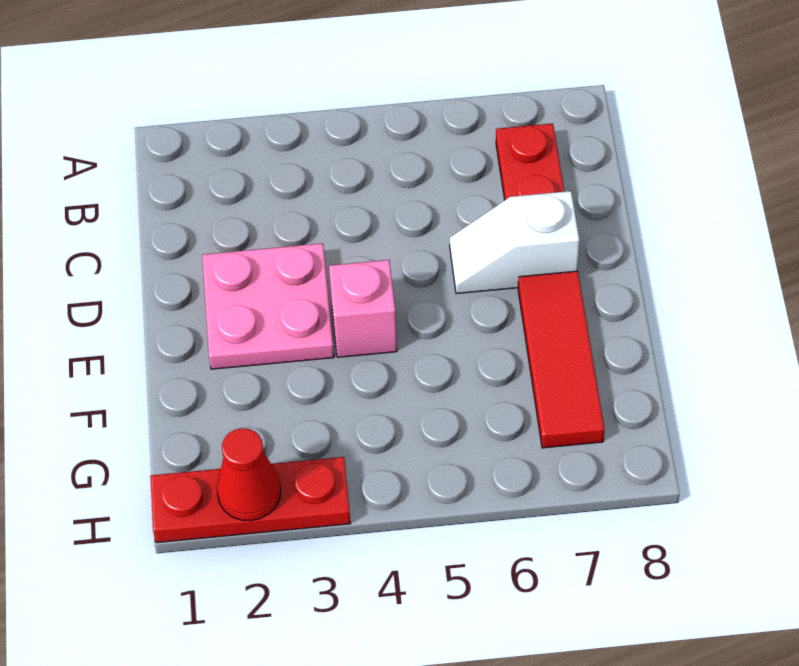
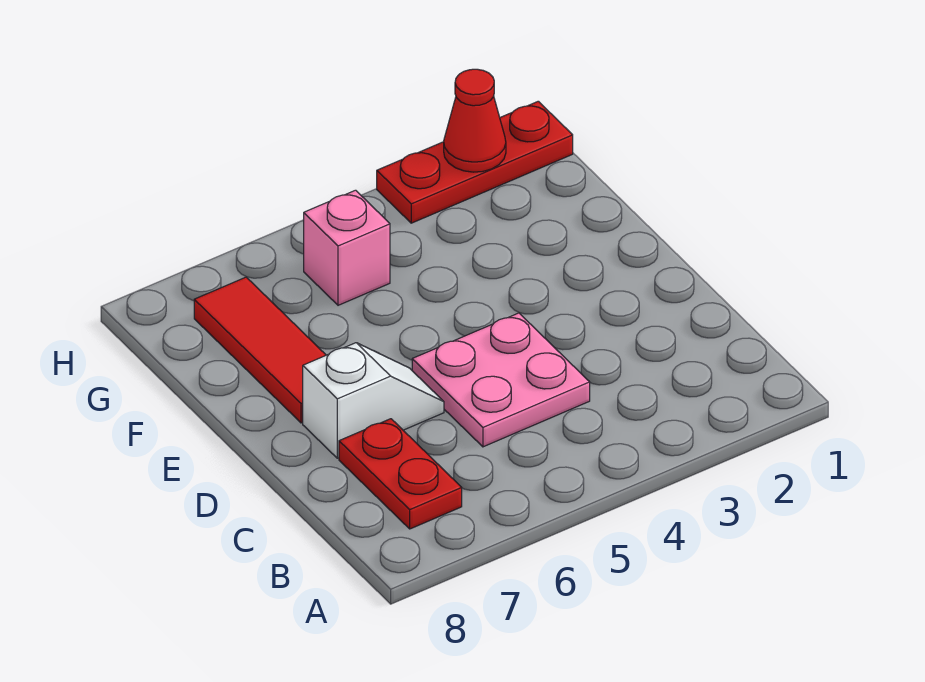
pink 2x2 plate [202,243,334,369] -> pink 2x2 plate moved to [412,313,590,447]
pink 1x1 brick [329,260,397,357] -> pink 1x1 brick moved to [304,190,390,305]

